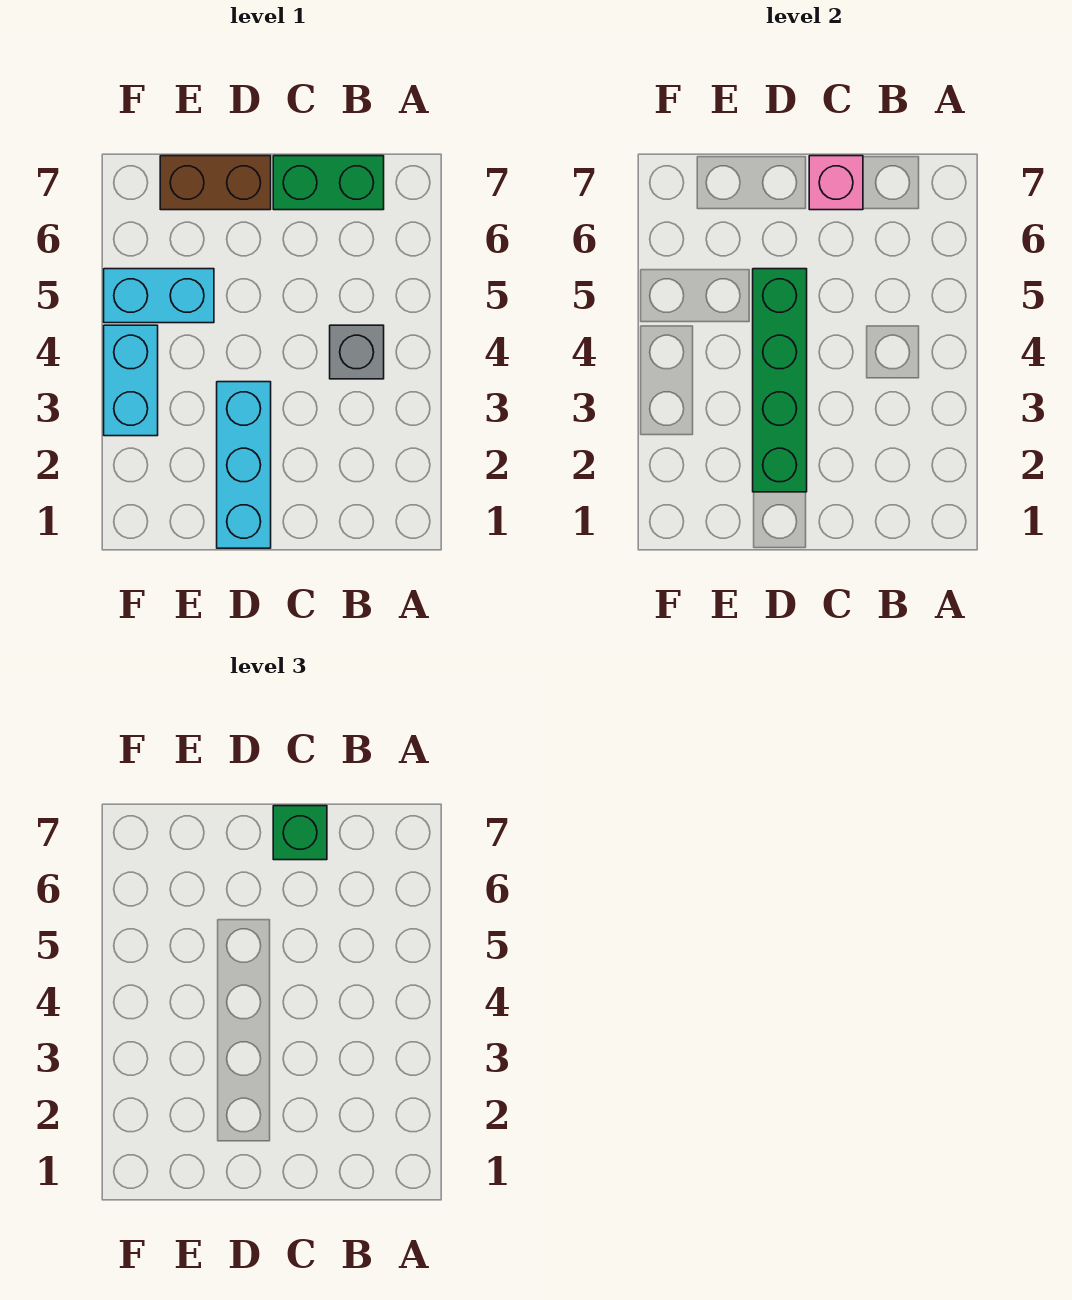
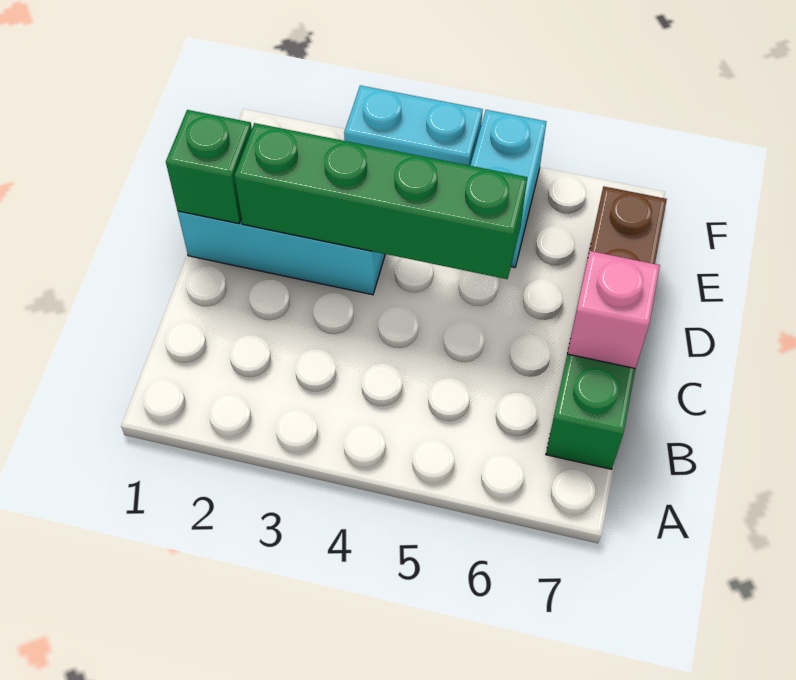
grey 1x1 brick [330,325,384,379] -> none
green 1x1 brick [273,806,327,860] -> green 1x1 brick moved to [166,110,252,224]

